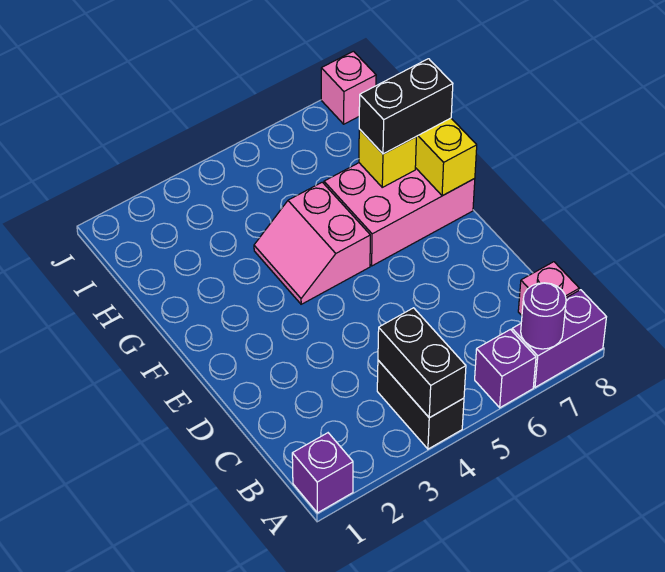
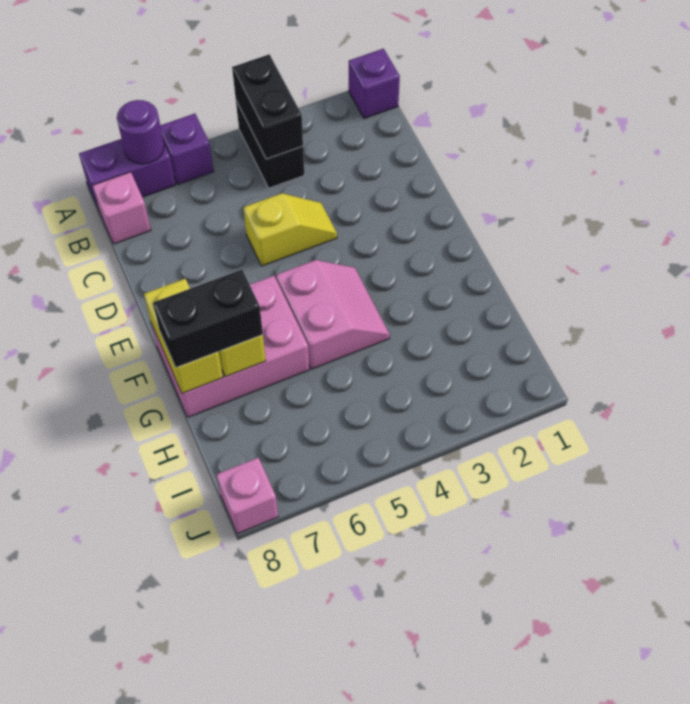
none -> yellow 1x2 slope [243,193,337,266]

